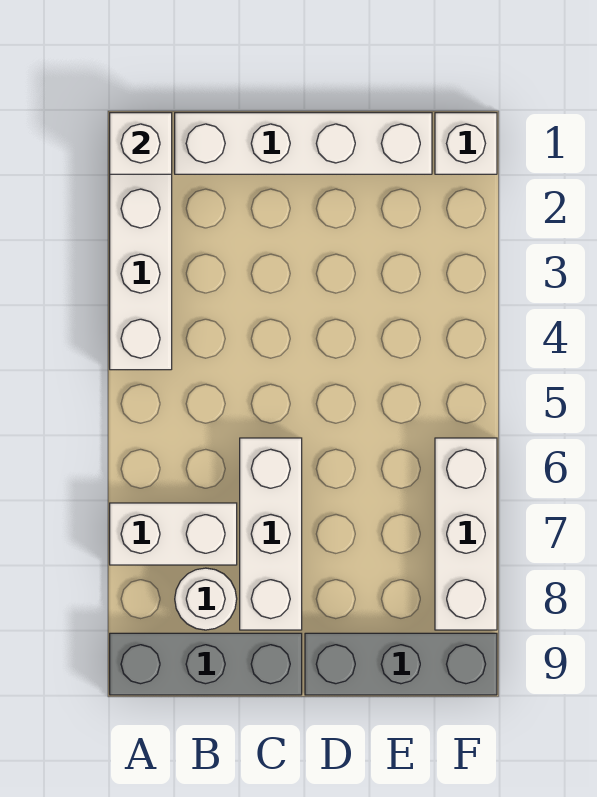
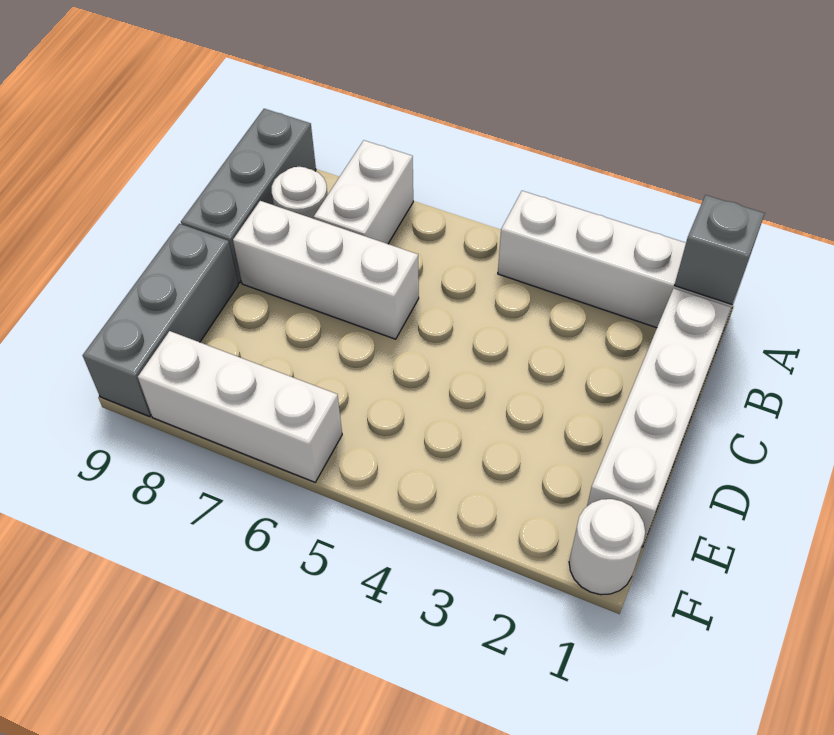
white 1x1 brick [110,113,172,174] -> grey 1x1 brick [675,195,765,304]
white 1x1 brick [435,113,497,174] -> white 1x1 round brick [569,499,645,595]

